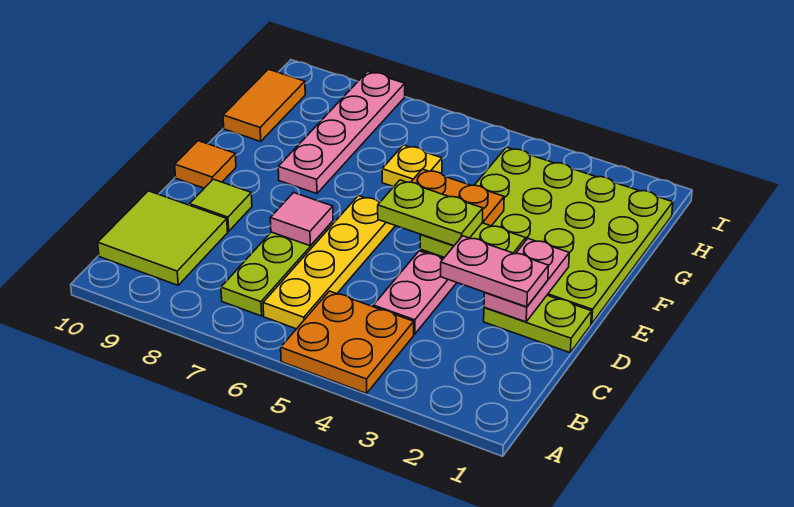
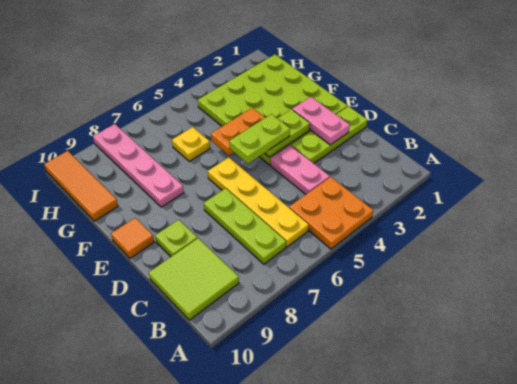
lime 1x2 plate [484,295,592,353] -> lime 1x3 plate [291,106,367,163]
pink 1x2 plate [440,236,549,307] -> none
pink 1x1 tile [270,193,333,246] -> none
lime 1x1 tile [190,179,252,231] -> lime 1x1 plate [155,220,197,257]
orange 1x2 tile [223,69,305,141] -> orange 1x3 tile [44,151,118,221]

